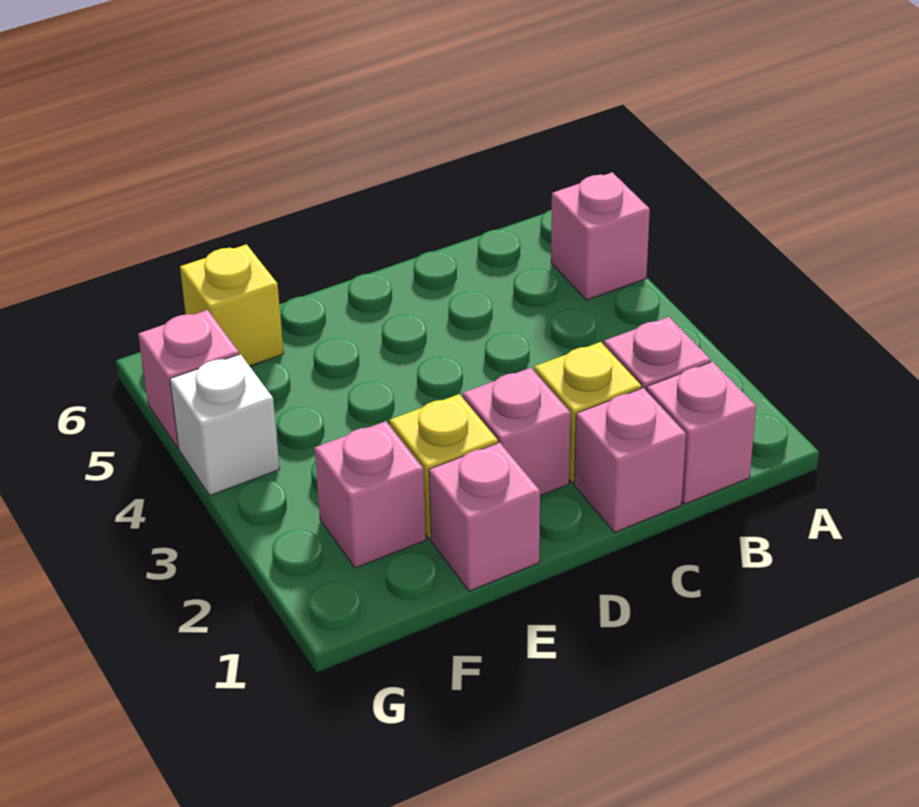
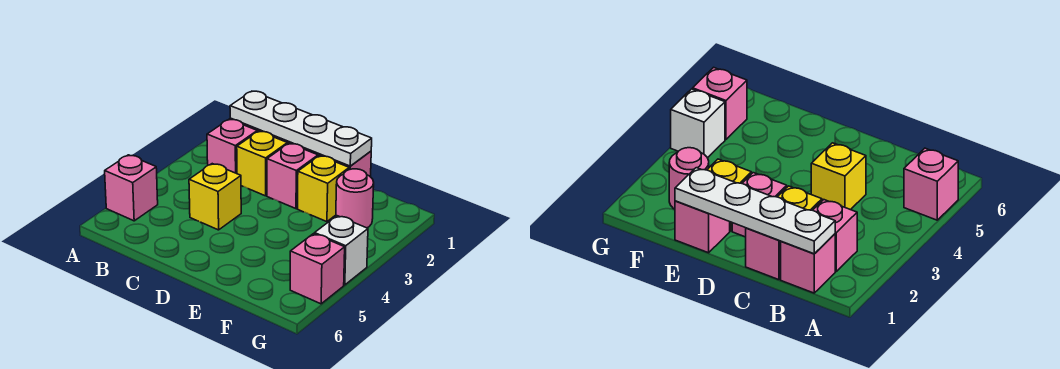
none -> white 1x4 plate [230,91,372,166]
pink 1x1 brick [315,421,426,568] -> pink 1x1 round brick [336,169,374,228]
yellow 1x1 brick [180,244,284,366] -> yellow 1x1 brick moved to [189,164,241,230]

